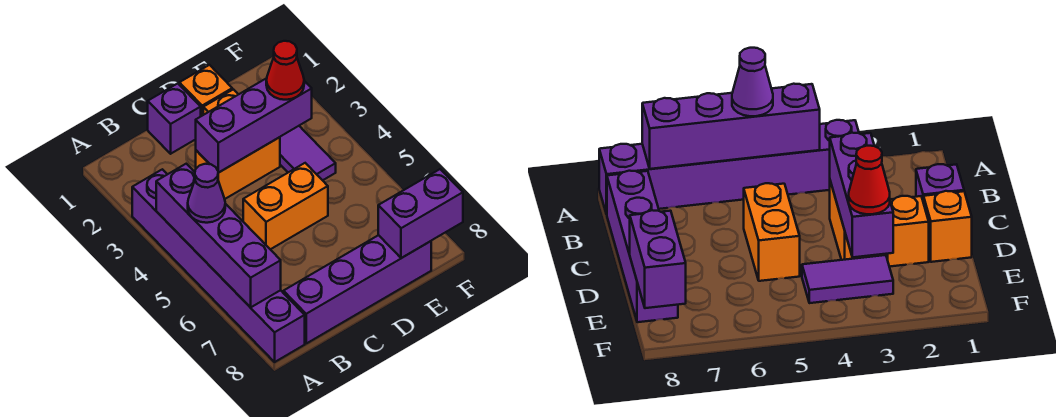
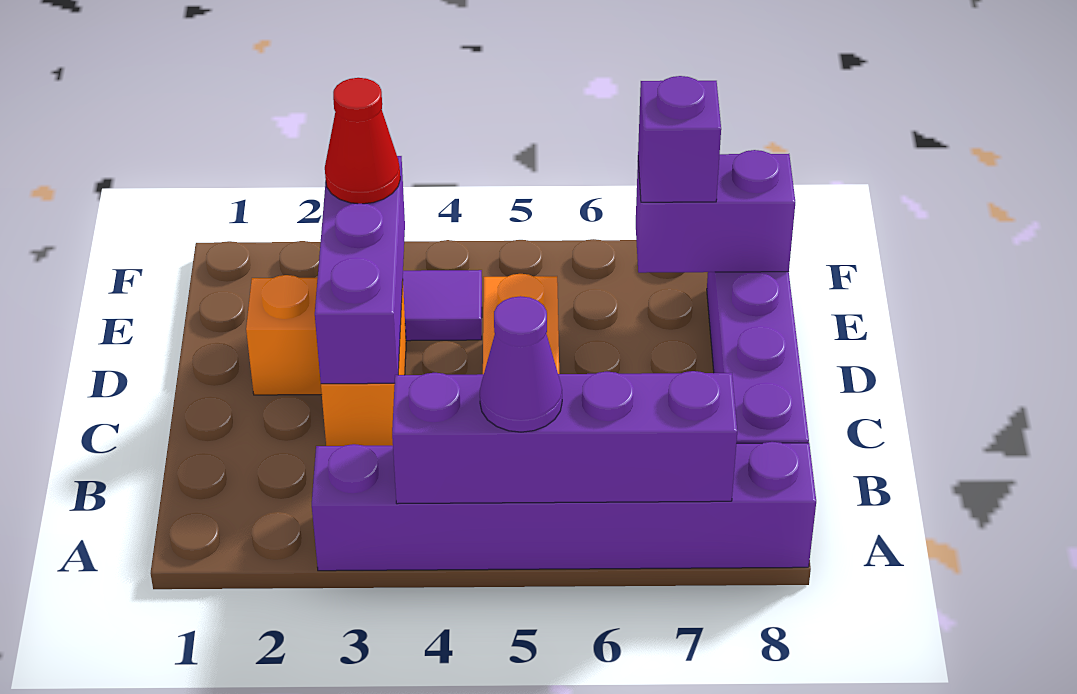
purple 1x1 brick [148,83,201,154] -> purple 1x1 brick moved to [638,76,721,202]
orange 1x1 brick [179,65,232,116] -> none
purple 1x2 brick [378,169,463,258] -> purple 1x2 brick turned to [636,150,795,273]

